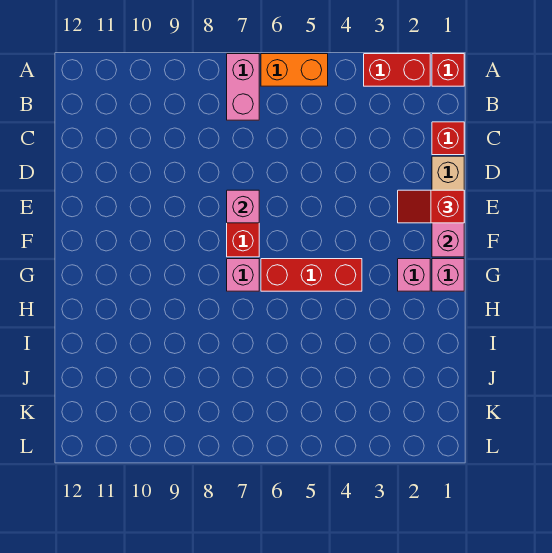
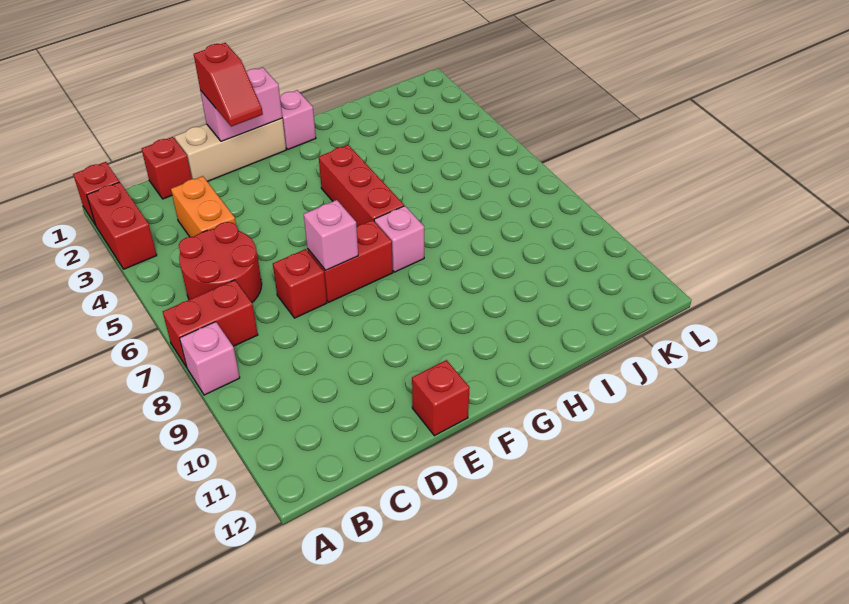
orange 1x2 brick [261,54,328,86] -> orange 1x2 brick moved to [171,176,236,237]
pink 1x2 brick [227,54,259,120] -> red 1x2 brick [163,280,258,367]
none -> red 2x2 round brick [179,222,262,302]
none -> red 1x1 brick [273,249,327,318]
none -> red 1x1 brick [412,360,470,436]
pink 1x1 brick [398,259,430,291] -> pink 1x1 brick moved to [180,322,240,395]

